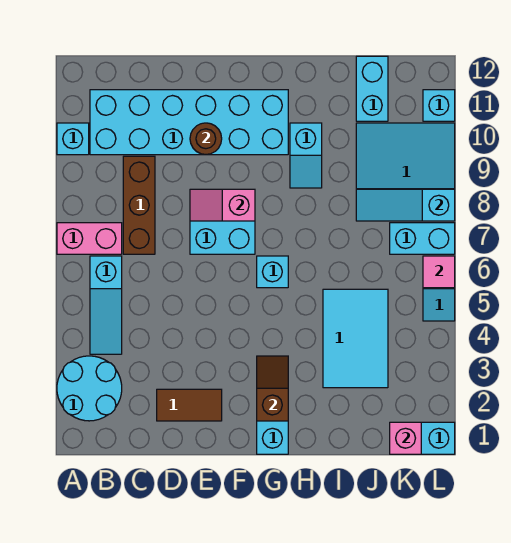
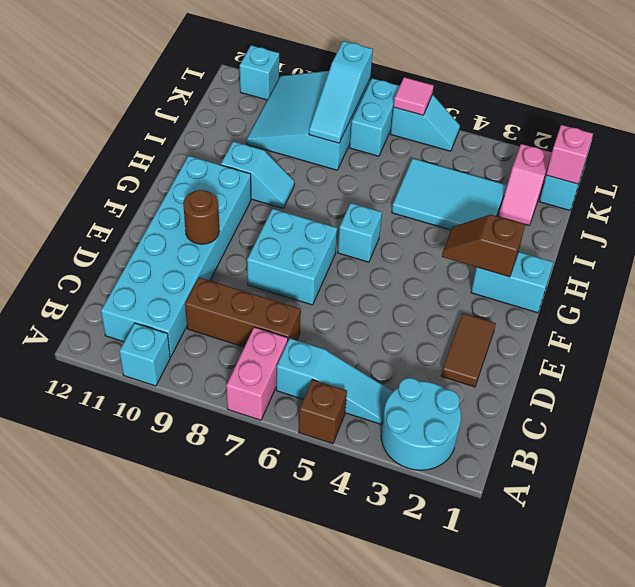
none -> brown 1x1 brick [299,379,347,444]
pink 1x2 slope [190,189,255,221] -> pink 1x2 slope moved to [498,144,552,225]
cyan 1x2 brick [356,56,388,121] -> none

